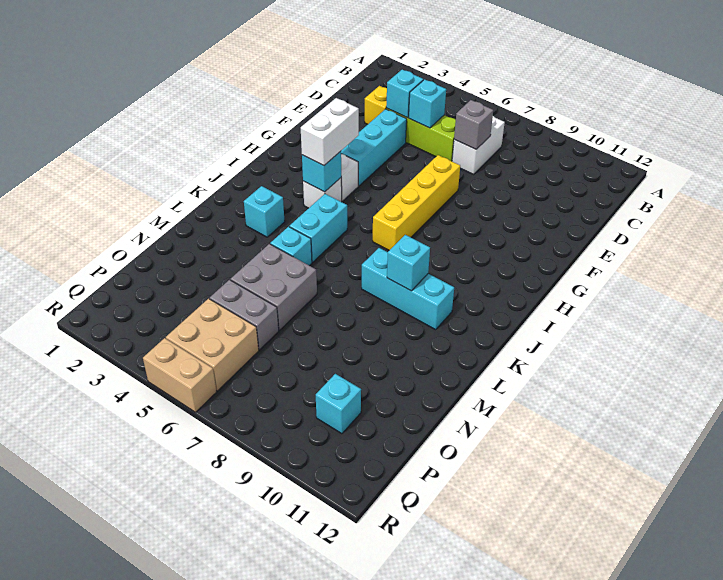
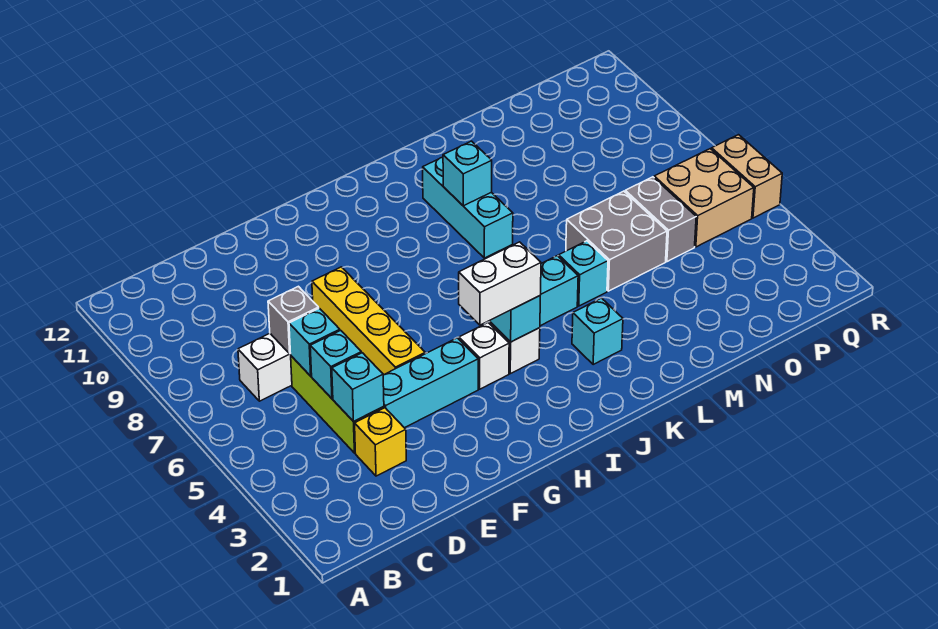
yellow 1x4 brick [373,155,460,250] -> yellow 1x4 brick turned to [312,267,425,375]
cyan 1x1 brick [316,374,361,434] -> cyan 1x1 brick moved to [289,308,340,376]

